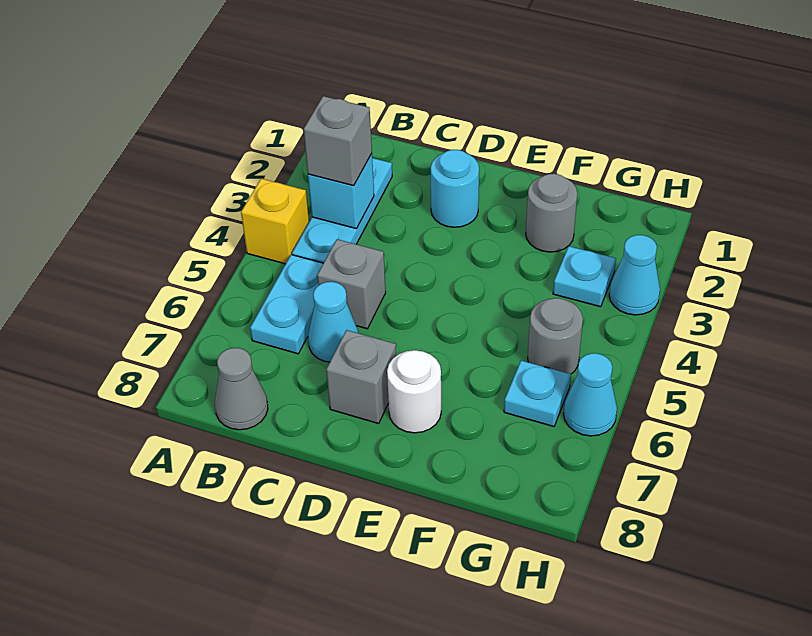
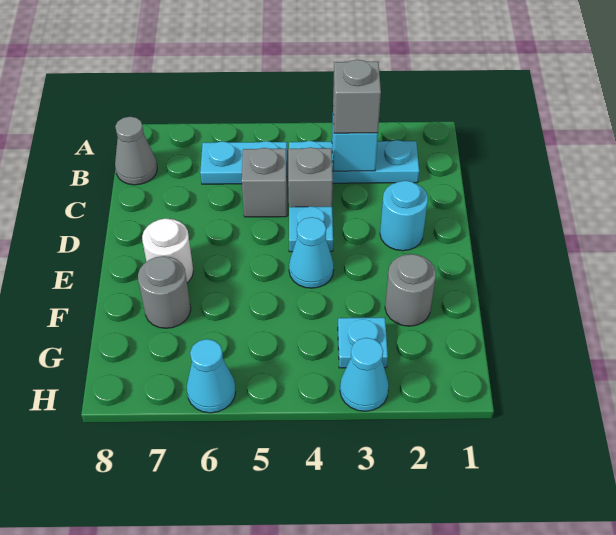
yellow 1x1 brick [241,179,309,264] -> none
cyan 1x1 cone [308,282,358,362] -> cyan 1x1 cone moved to [289,217,334,288]
grey 1x1 brick [326,330,396,424] -> grey 1x1 brick moved to [288,147,333,207]
grey 1x1 round brick [528,298,583,374] -> grey 1x1 round brick moved to [138,256,191,328]
cyan 1x1 plate [504,361,571,427] -> cyan 1x1 plate moved to [289,206,333,252]

